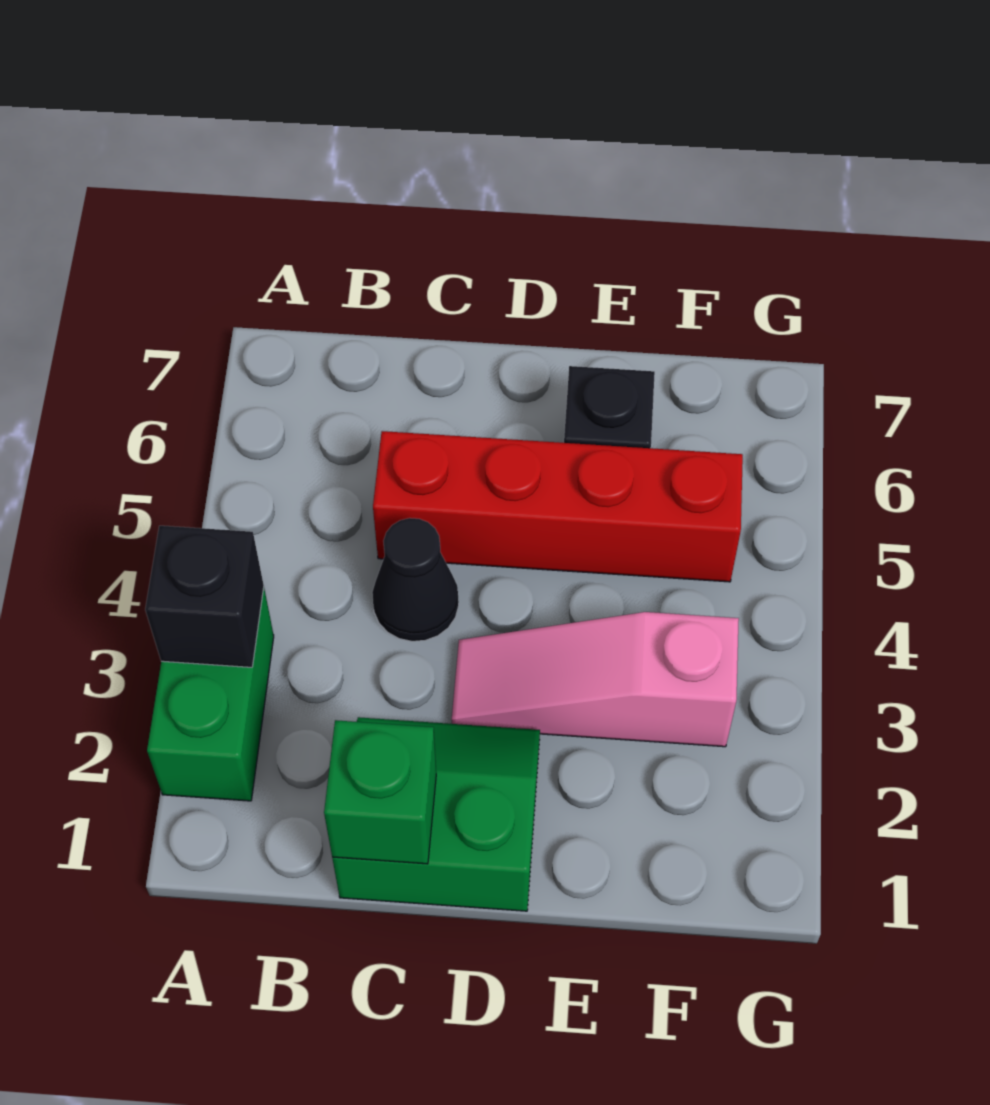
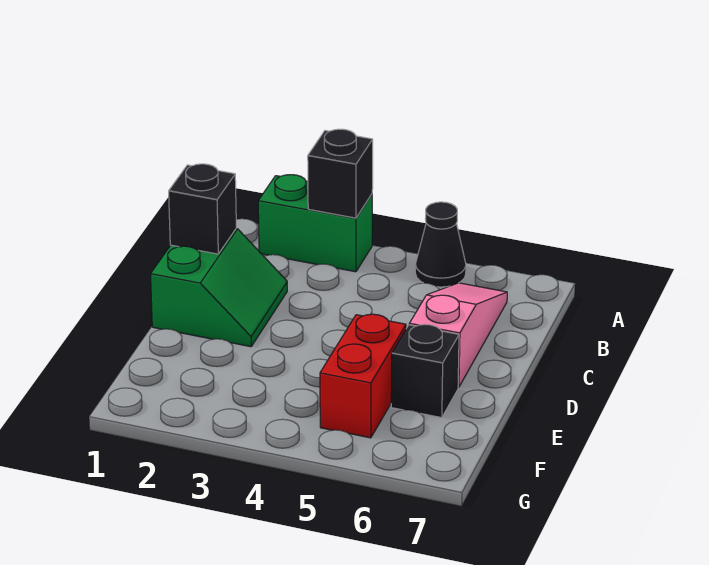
green 1x1 brick [324,720,436,864] -> black 1x1 brick [169,164,236,254]
black 1x1 cone [372,518,459,641] -> black 1x1 cone moved to [415,202,466,287]
red 1x4 brick [373,431,743,582] -> red 1x2 brick [320,314,406,438]
pink 1x3 slope [452,612,739,747] -> pink 1x3 slope moved to [409,283,507,387]

